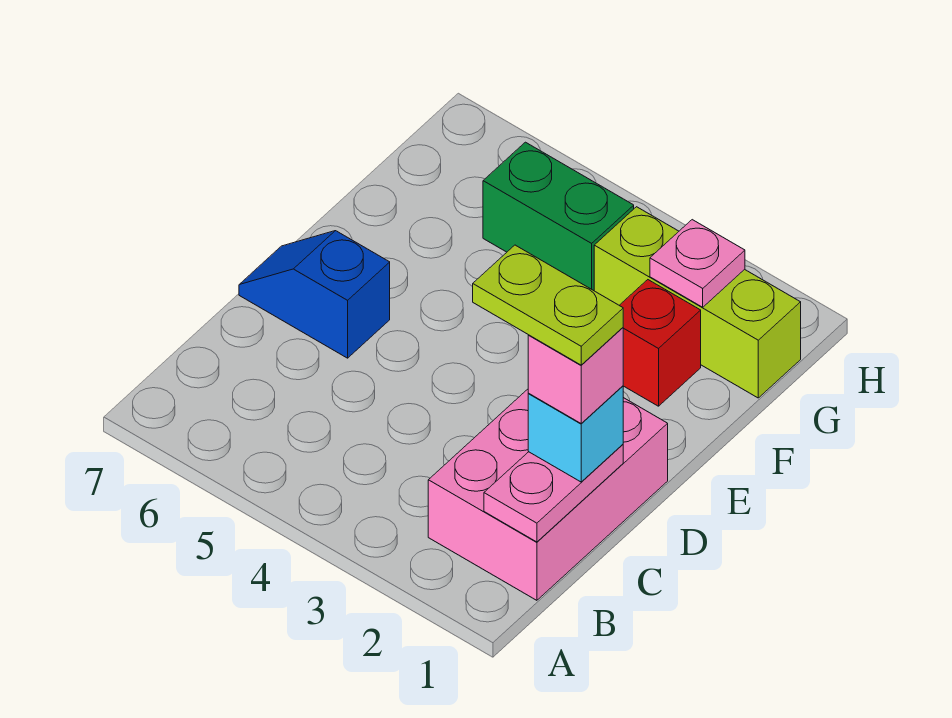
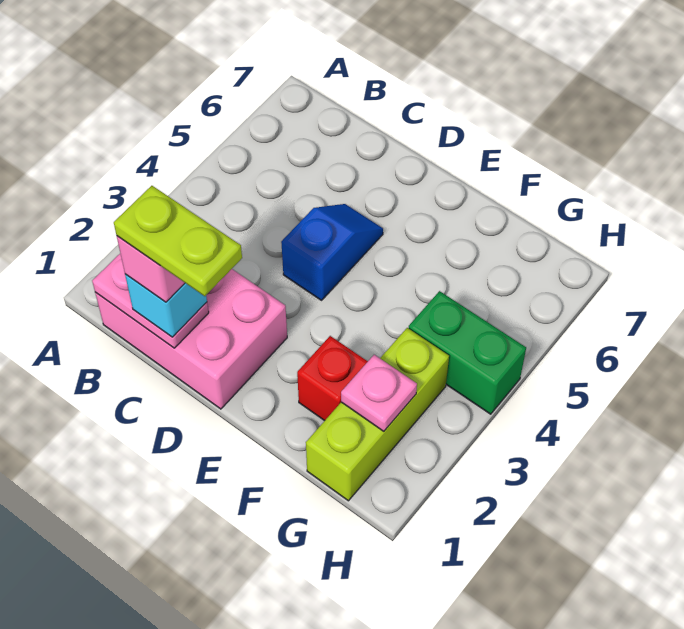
lime 1x2 plate [473,245,623,365] -> lime 1x2 plate turned to [114,186,242,296]
blue 1x2 slope [239,231,390,358] -> blue 1x2 slope moved to [281,204,383,300]
green 1x2 brick [483,142,634,291] -> green 1x2 brick turned to [408,291,526,414]

